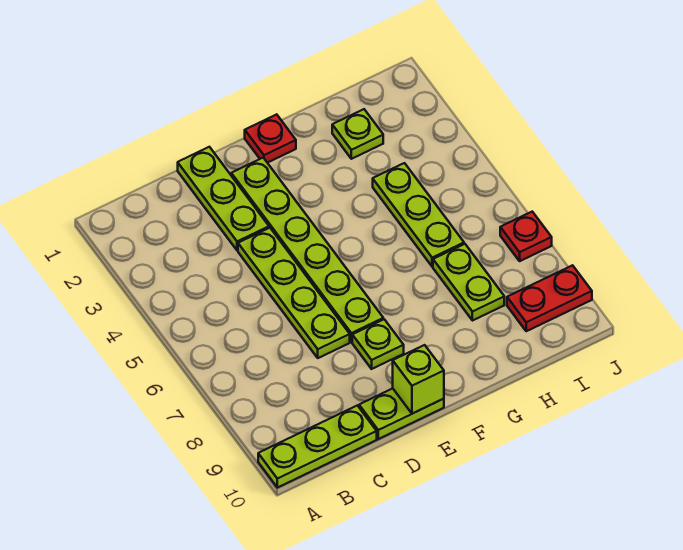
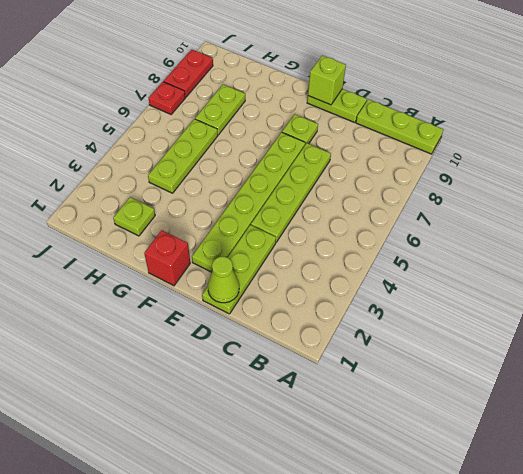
none -> lime 1x1 cone [208,256,239,303]
red 1x1 plate [245,114,296,163] -> red 1x1 brick [144,230,190,286]
red 1x2 plate [507,265,592,331] -> red 1x2 plate turned to [164,49,213,97]

